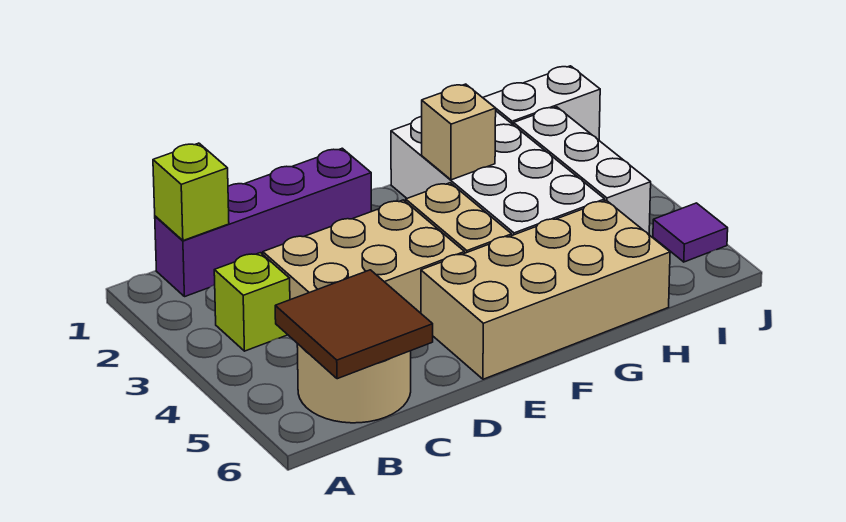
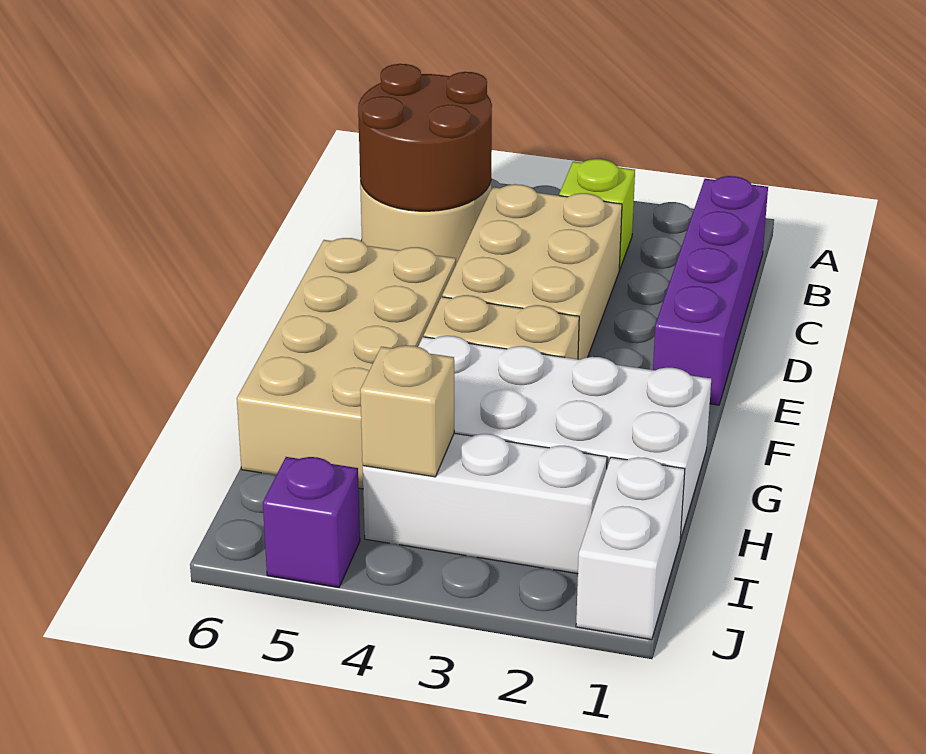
lime 1x1 brick [153,143,229,241] -> none
brown 2x2 tile [275,270,433,379] -> brown 2x2 round brick [358,64,492,211]
tan 1x1 brick [422,84,496,180] -> tan 1x1 brick moved to [360,345,454,477]
purple 1x1 tile [653,203,728,262] -> purple 1x1 brick [263,457,360,587]

